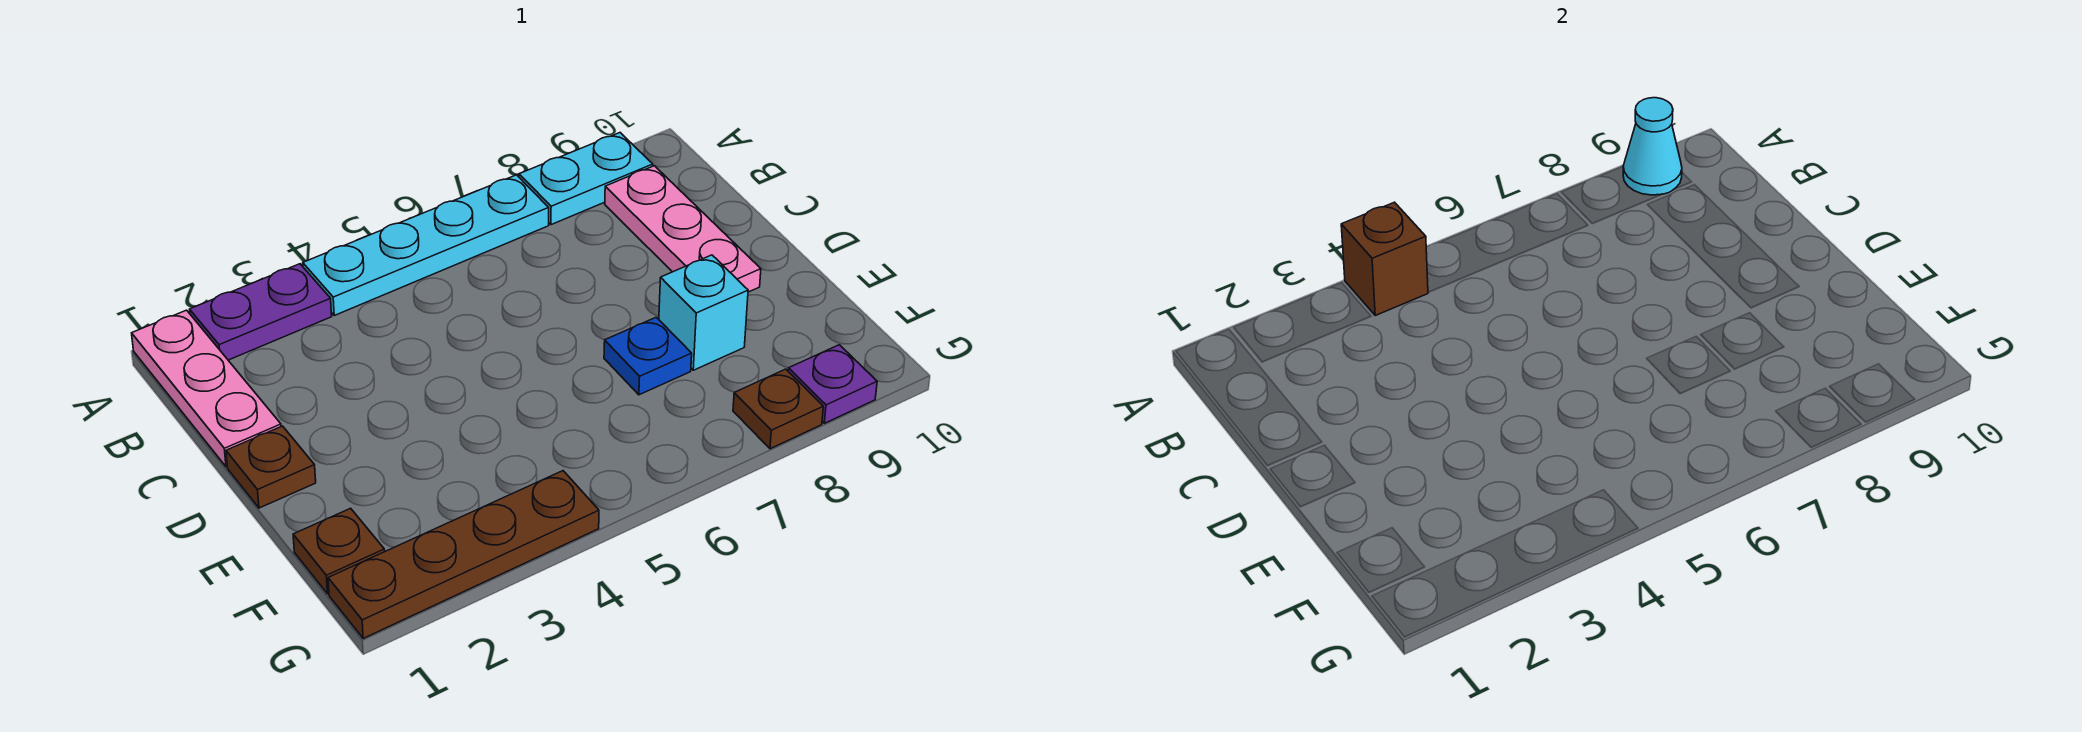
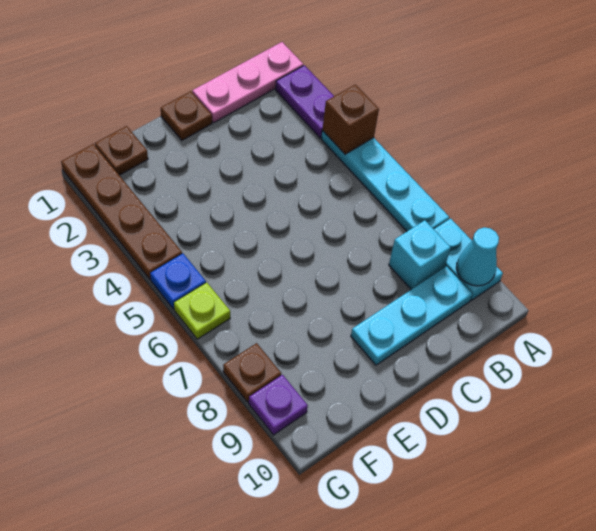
pink 1x3 plate [605,166,761,292] -> cyan 1x3 plate [351,266,472,365]
blue 1x1 plate [604,317,692,395] -> blue 1x1 plate moved to [150,254,206,309]
cyan 1x1 brick [659,255,748,370] -> cyan 1x1 brick moved to [389,220,451,289]
none -> lime 1x1 plate [174,283,230,339]

